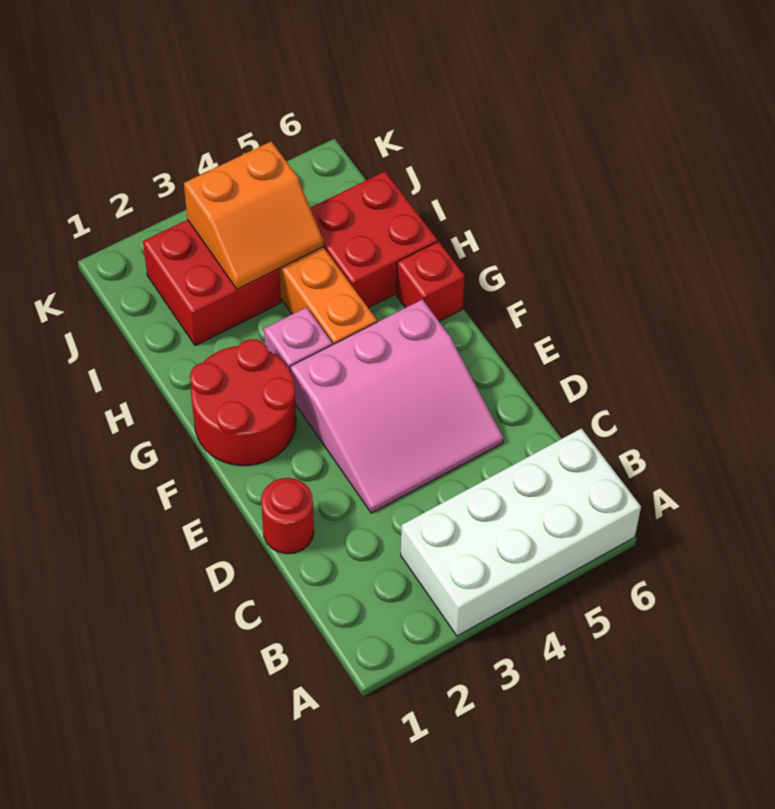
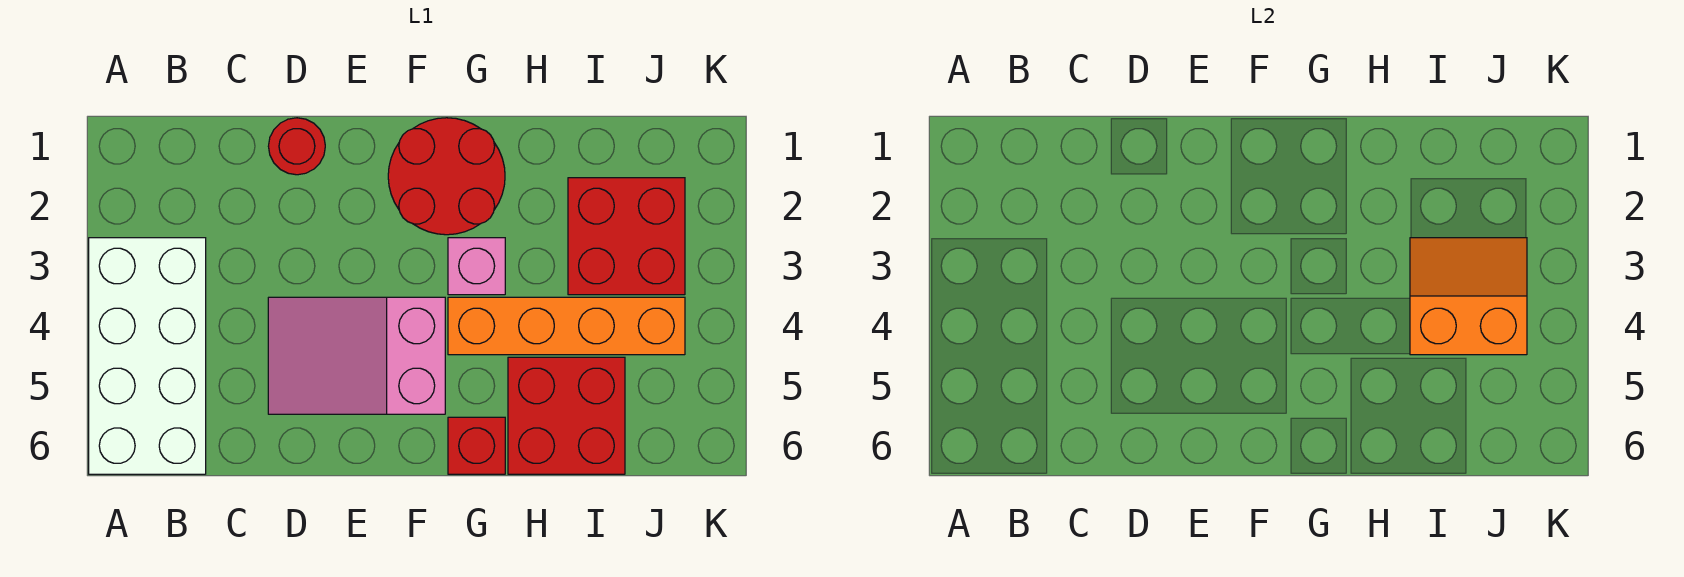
pink 3x3 slope [290,299,503,513] -> pink 2x3 slope [268,297,445,414]
orange 2x2 slope [184,141,324,289] -> orange 2x2 slope turned to [1410,238,1527,355]

